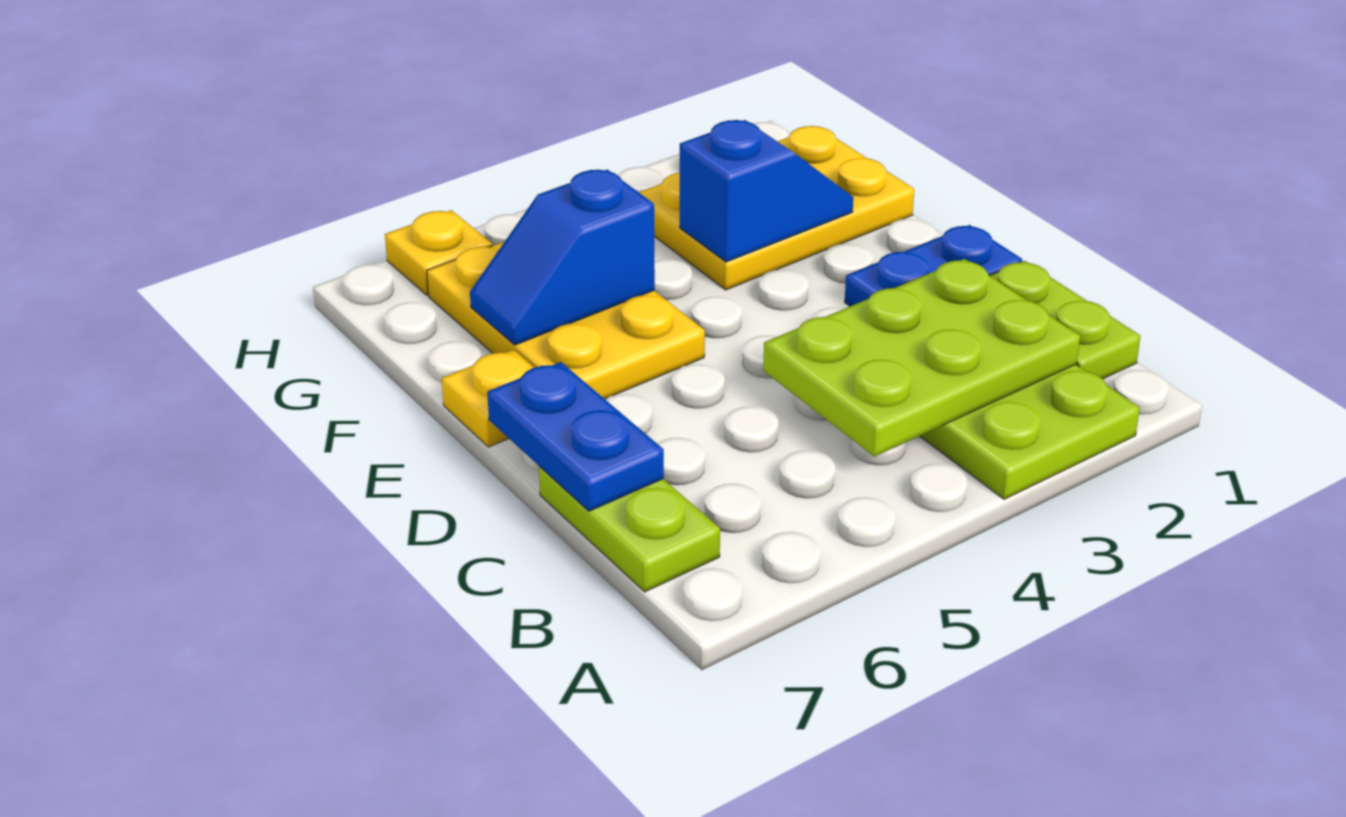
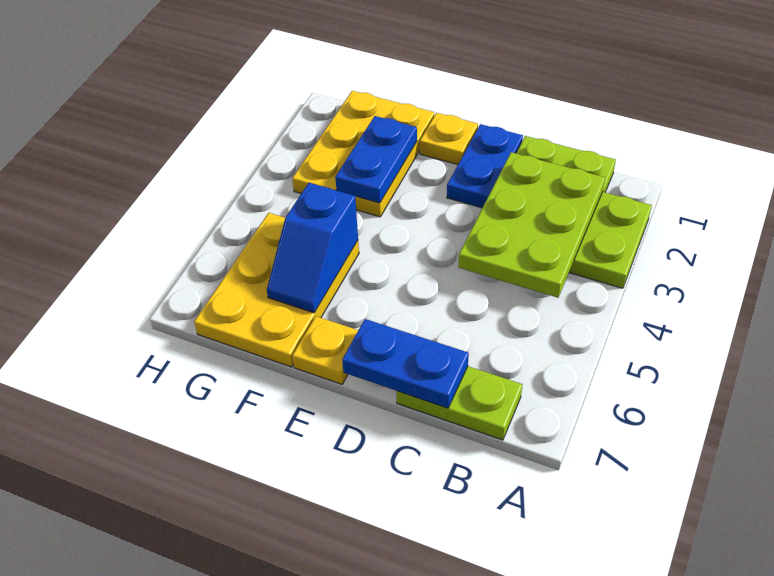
yellow 2x3 plate [427,242,705,399] -> yellow 2x3 plate turned to [194,213,359,367]
blue 1x2 slope [680,120,853,262] -> blue 1x2 plate [335,116,417,203]
yellow 1x1 plate [385,210,492,295] -> yellow 1x1 plate moved to [420,113,478,165]

